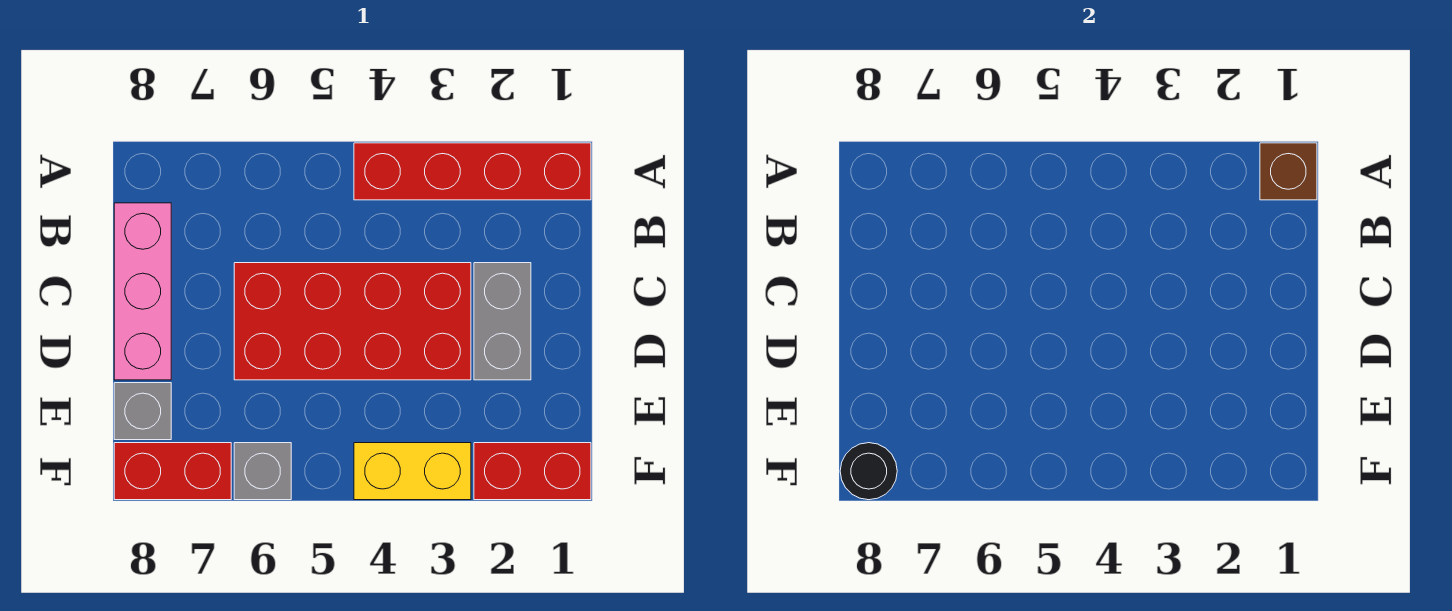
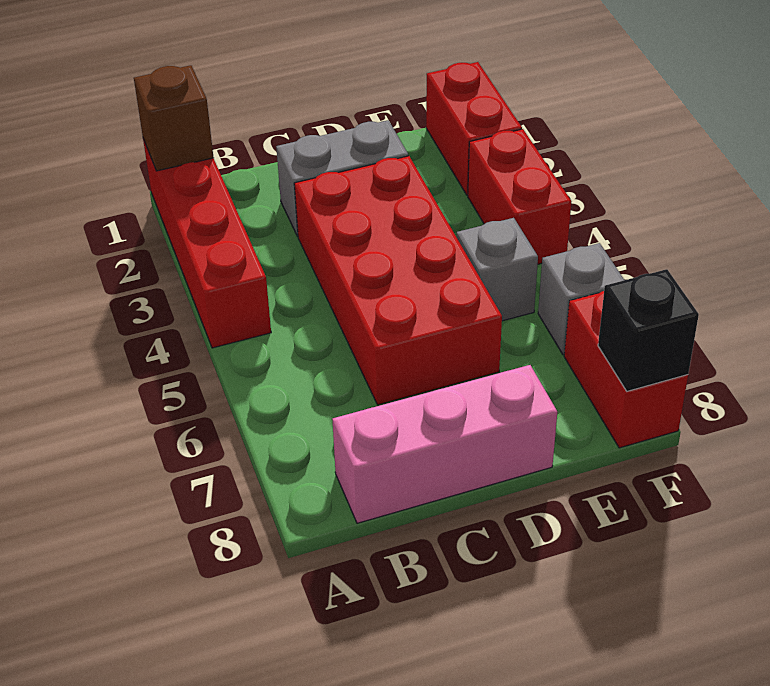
grey 1x1 brick [114,383,171,440] -> grey 1x1 brick moved to [457,218,538,321]
yellow 1x2 brick [354,443,471,500] -> red 1x2 brick [468,129,571,264]
black 1x1 round brick [840,443,897,500] -> black 1x1 brick [598,269,699,391]

